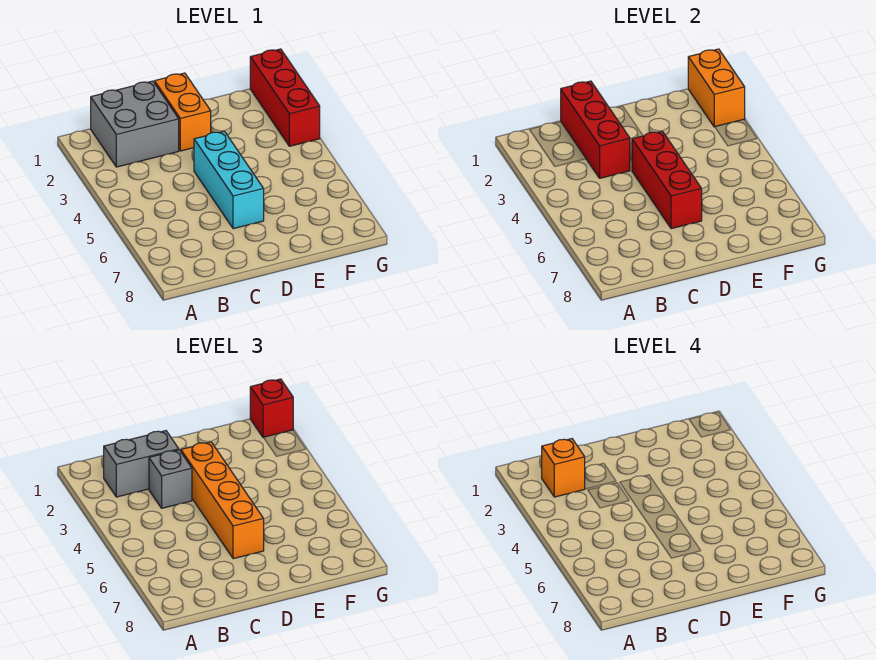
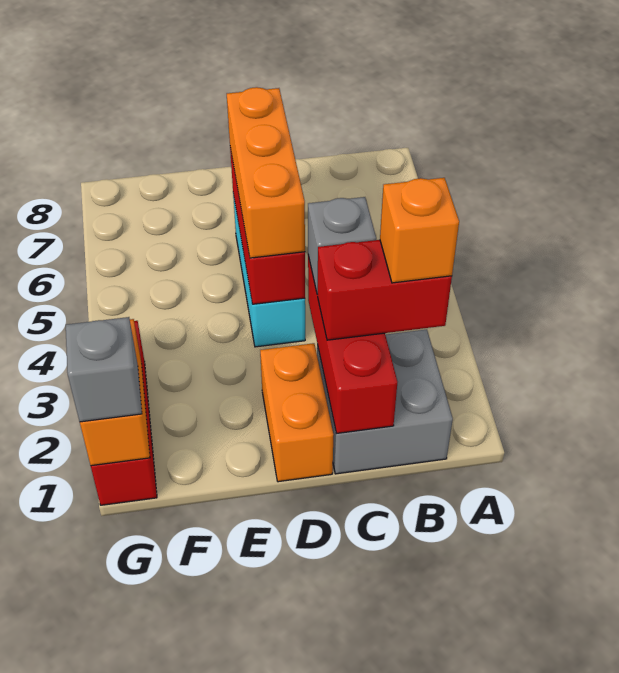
grey 1x2 brick [104,431,179,497] -> red 1x2 brick [318,240,452,340]
orange 1x4 brick [181,442,264,559] -> orange 1x3 brick [227,87,305,258]
red 1x1 brick [250,379,293,438] -> grey 1x1 brick [66,317,142,422]

